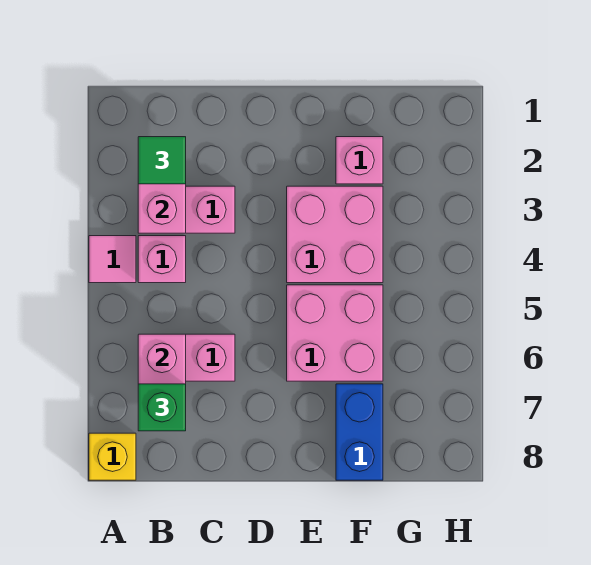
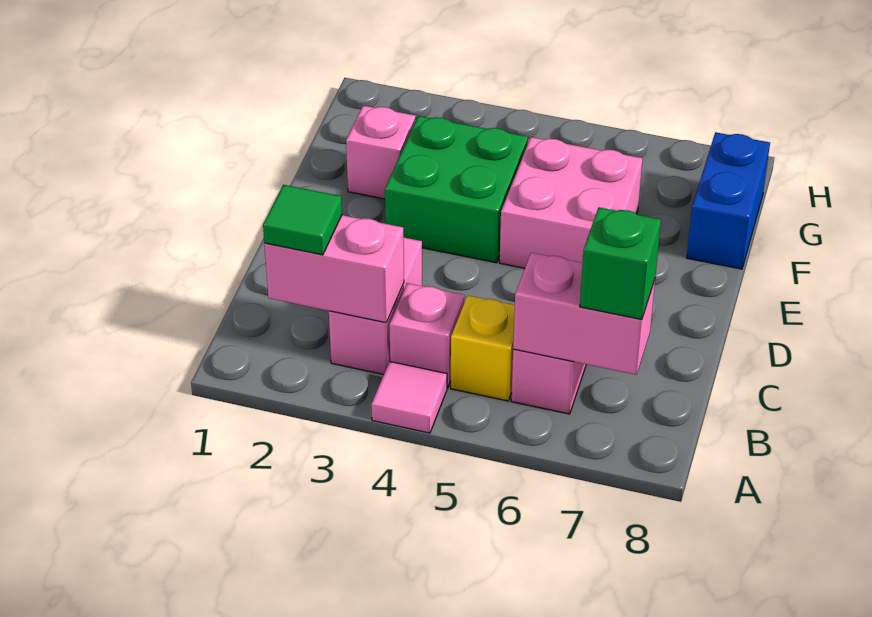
yellow 1x1 brick [89,433,136,480] -> yellow 1x1 brick moved to [451,296,515,401]
pink 2x2 brick [287,186,383,283] -> green 2x2 brick [385,116,528,263]
blue 1x2 brick [336,384,383,480] -> blue 1x2 brick turned to [687,132,770,269]

